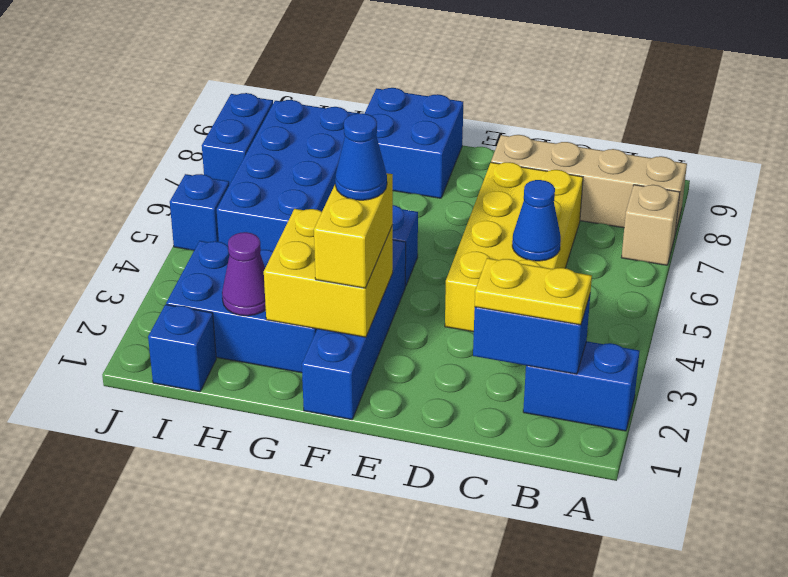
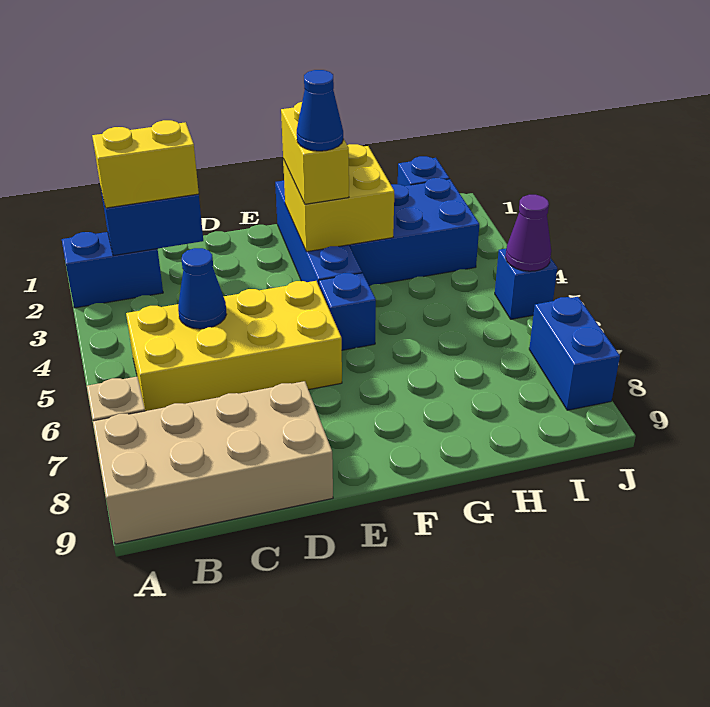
tan 1x4 brick [491,135,687,233] -> tan 2x4 brick [93,381,333,544]
yellow 1x2 plate [475,258,592,325] -> yellow 1x2 brick [92,120,199,208]
yellow 2x4 brick [445,162,583,332] -> yellow 2x4 brick turned to [126,281,342,411]
blue 2x2 brick [364,88,463,198] -> none
purple 1x1 cone [222,232,266,316] -> purple 1x1 cone moved to [506,195,551,271]
blue 2x4 brick [217,100,357,251] -> none

